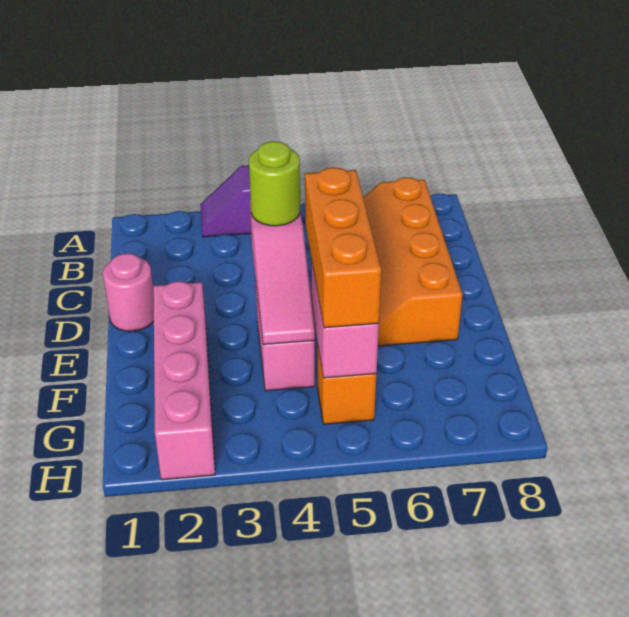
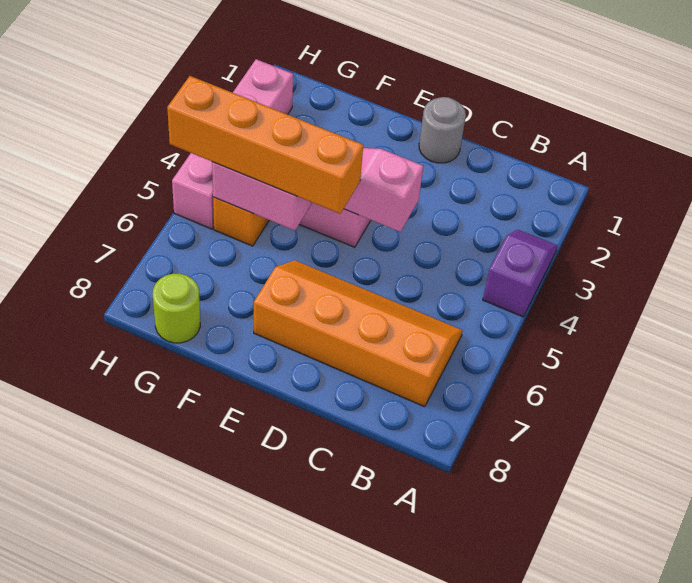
pink 1x1 round brick [103,253,154,331] -> grey 1x1 round brick [419,97,466,163]
lime 1x1 round brick [249,141,300,226] -> lime 1x1 round brick moved to [153,274,200,343]
pink 1x4 brick [153,281,215,480] -> pink 1x4 brick turned to [172,59,293,229]
orange 1x3 brick [305,167,381,328] -> orange 1x4 brick [167,76,363,214]

